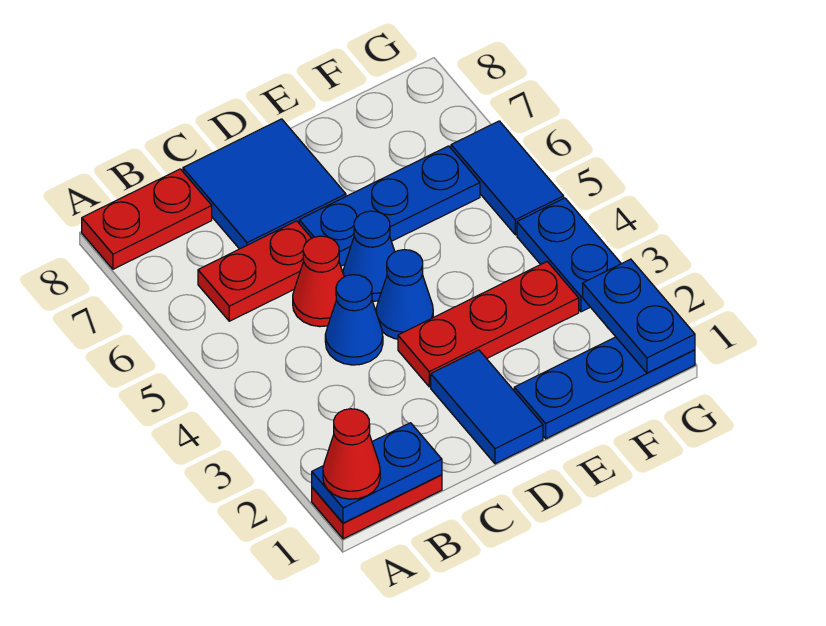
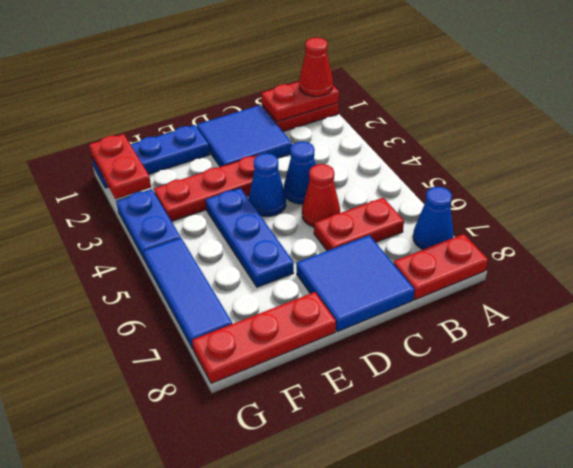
blue 1x2 plate [312,423,442,523] -> red 1x2 plate [262,82,339,122]
blue 1x2 tile [431,350,543,464] -> blue 2x2 tile [197,105,292,167]
blue 1x1 cone [343,211,395,301] -> blue 1x1 cone moved to [413,187,454,250]
blue 1x3 plate [299,146,480,266] -> blue 1x3 plate turned to [206,188,294,287]
none -> red 1x3 plate [192,292,336,383]
blue 1x2 plate [583,259,695,373] -> red 1x2 plate [89,134,151,199]
blue 1x2 tile [451,121,564,235] -> blue 1x3 tile [144,238,232,349]

